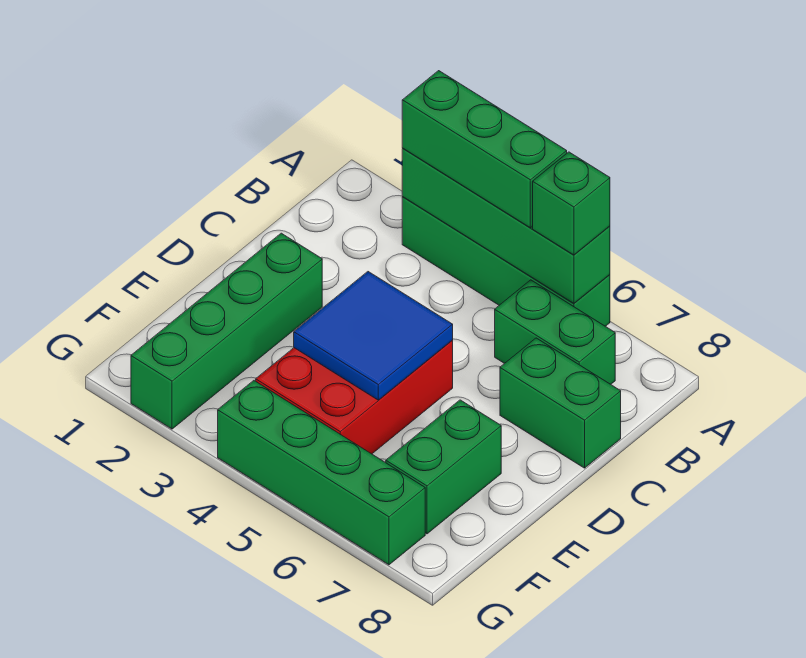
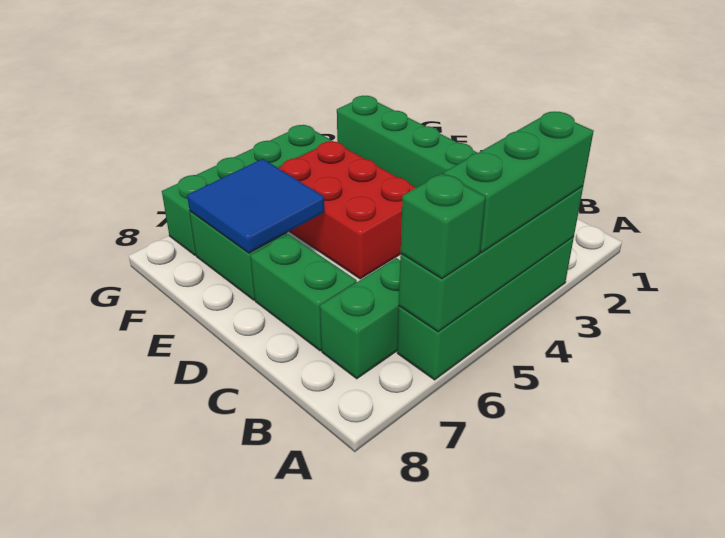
green 1x2 brick [500,338,621,468] -> green 1x2 brick turned to [251,234,357,351]
blue 2x2 tile [294,272,453,400] -> blue 2x2 tile moved to [187,159,325,253]

